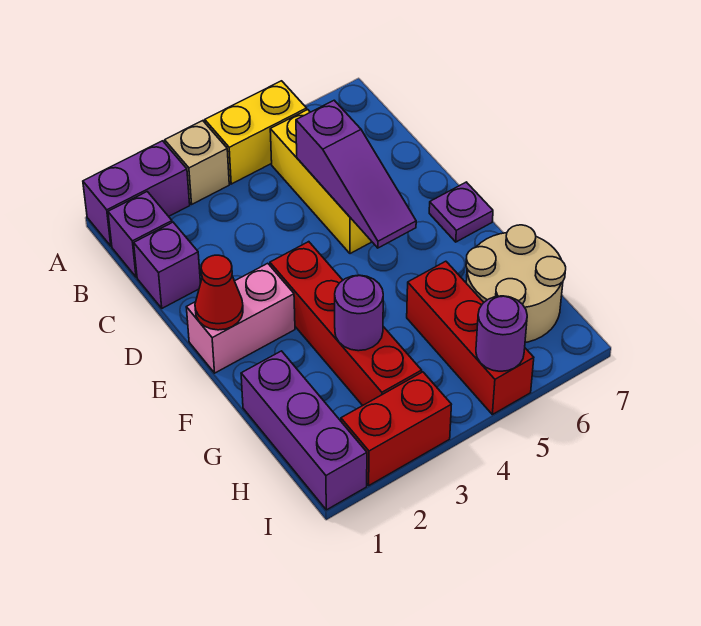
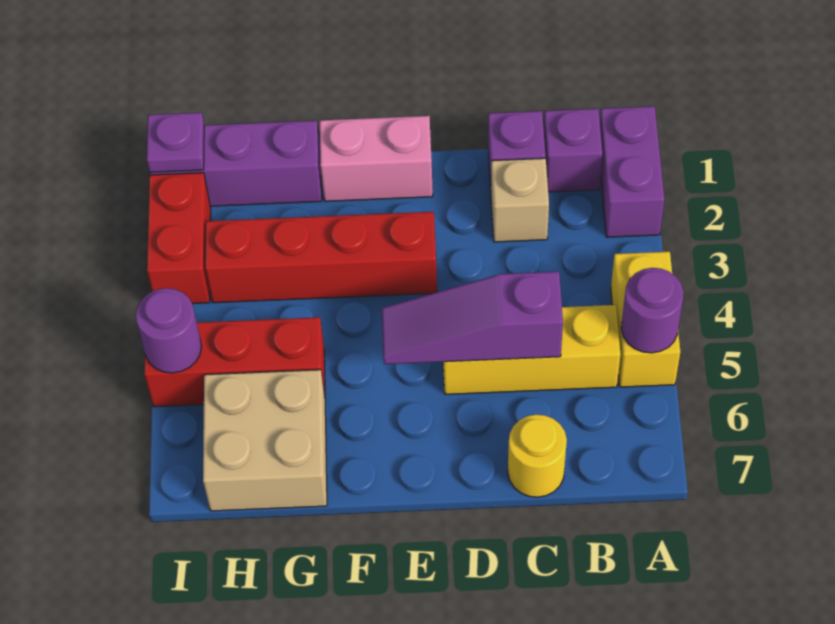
tan 1x1 brick [165,121,229,204] -> tan 1x1 brick moved to [491,158,549,242]
none -> yellow 1x1 round brick [508,415,567,497]
pink 1x2 brick [186,263,295,373] -> pink 1x2 brick turned to [320,116,433,201]
red 1x1 cone [195,255,243,330] -> none
purple 1x1 plate [429,182,493,242] -> purple 1x1 plate moved to [147,113,204,172]
purple 1x1 round brick [335,275,383,351] -> purple 1x1 round brick moved to [621,268,684,353]
tan 2x2 round brick [466,225,566,343] -> tan 2x2 brick [203,370,327,511]

